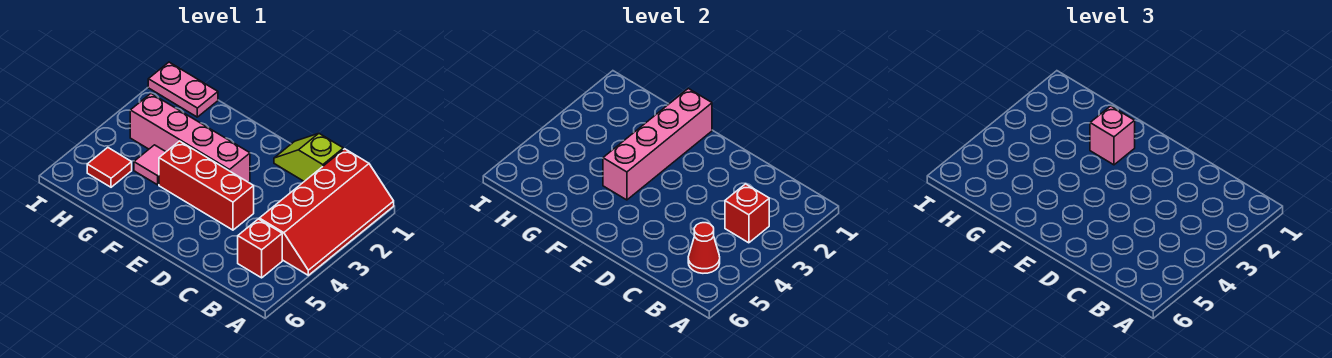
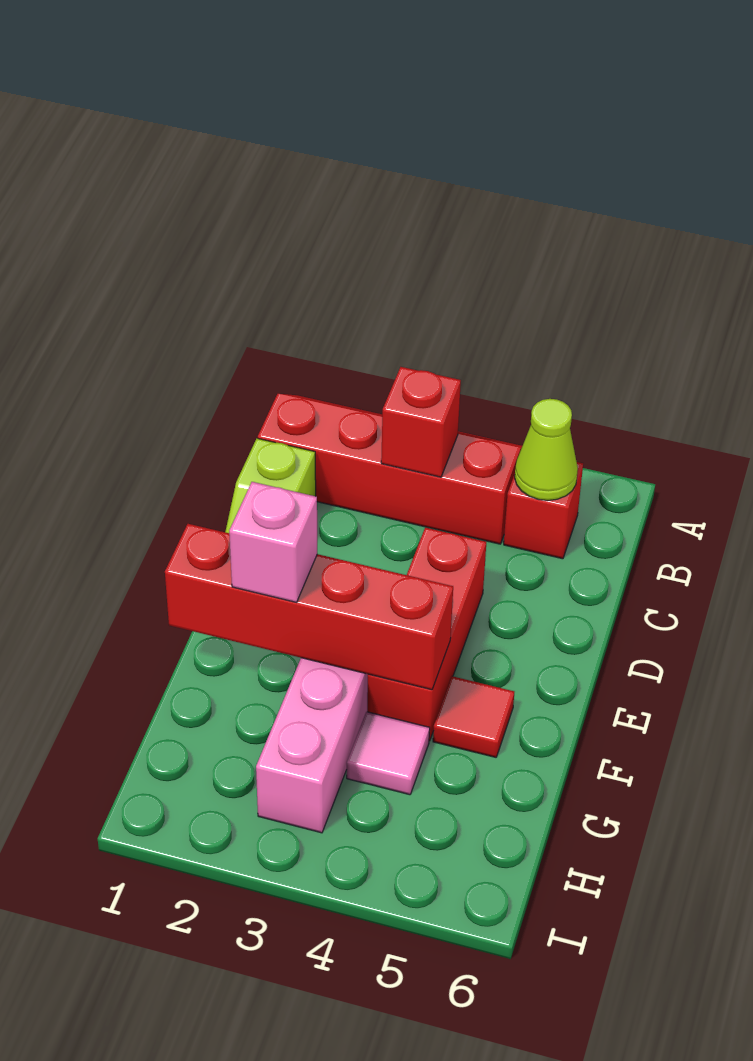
red 1x1 cone [688,223,720,273] -> lime 1x1 cone [515,399,578,500]
pink 1x4 brick [603,88,712,200] -> red 1x4 brick [165,524,453,690]
pink 1x2 plate [148,62,218,117] -> none
red 1x1 tile [87,148,132,187] -> red 1x1 tile moved to [433,676,514,757]

